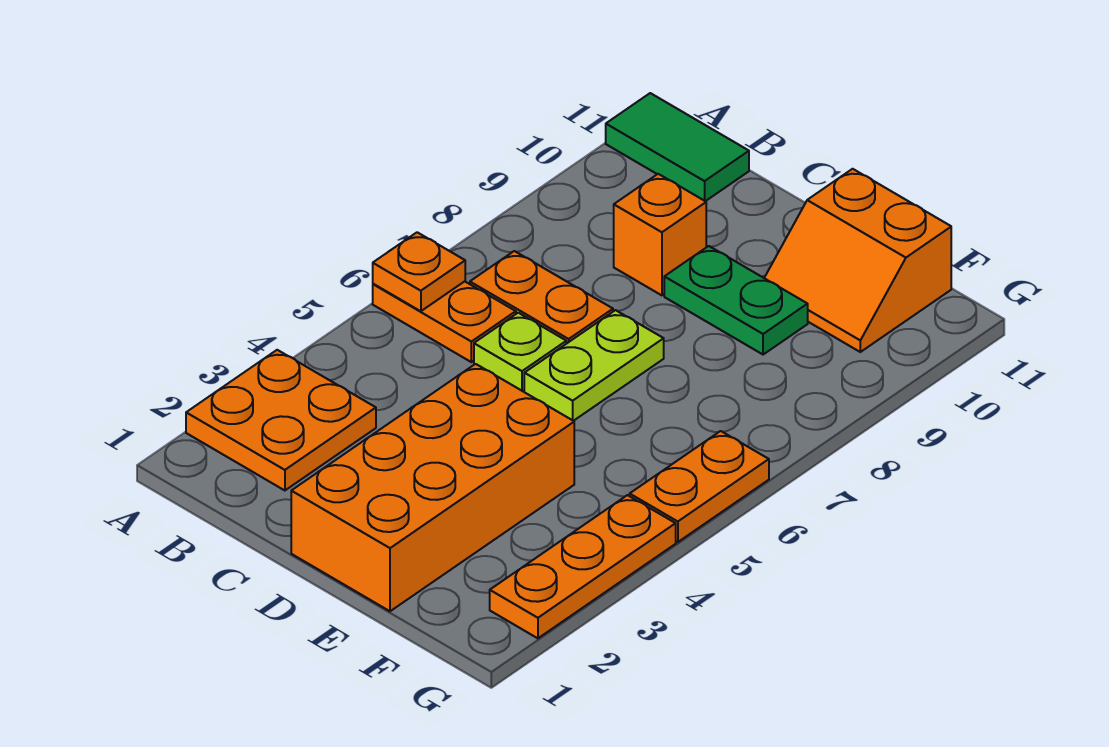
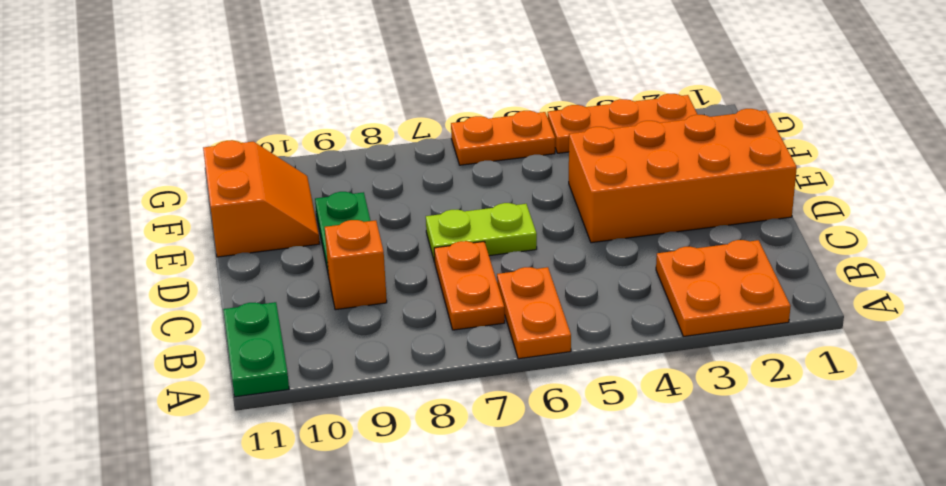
orange 1x1 plate [373,232,465,311] -> none
green 1x2 tile [606,93,749,201] -> green 1x2 plate [223,302,289,397]
lime 1x1 plate [474,313,566,391] -> none

